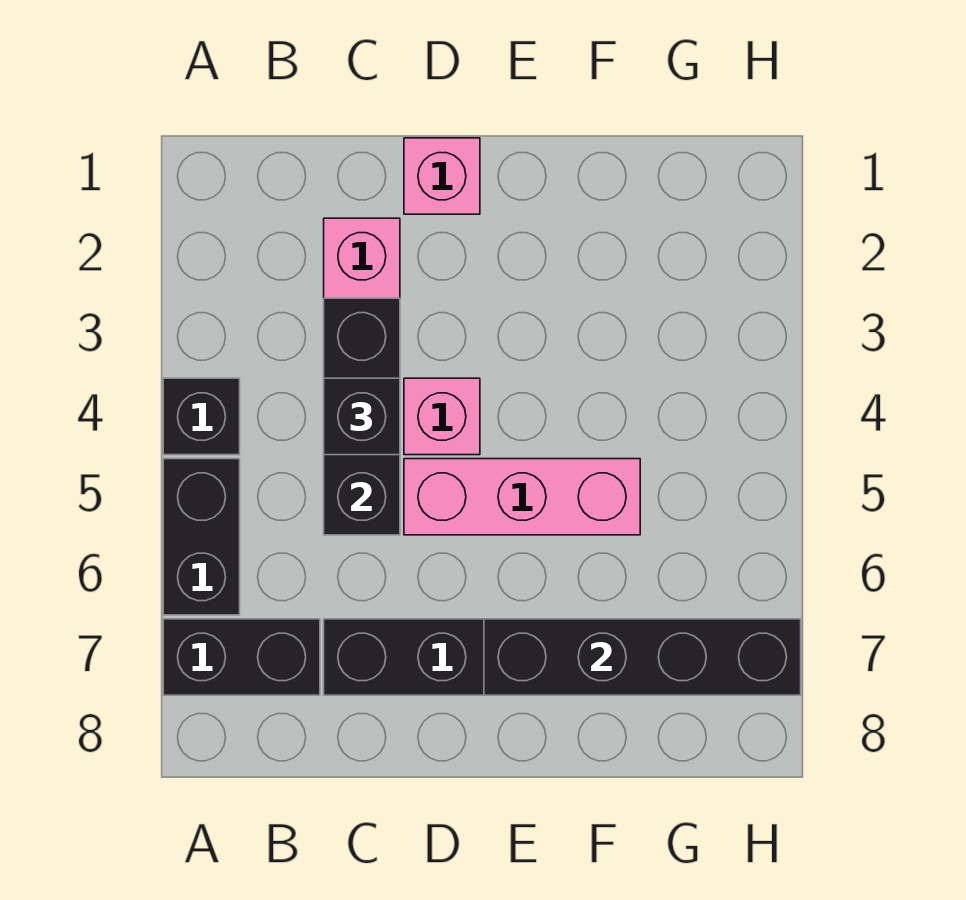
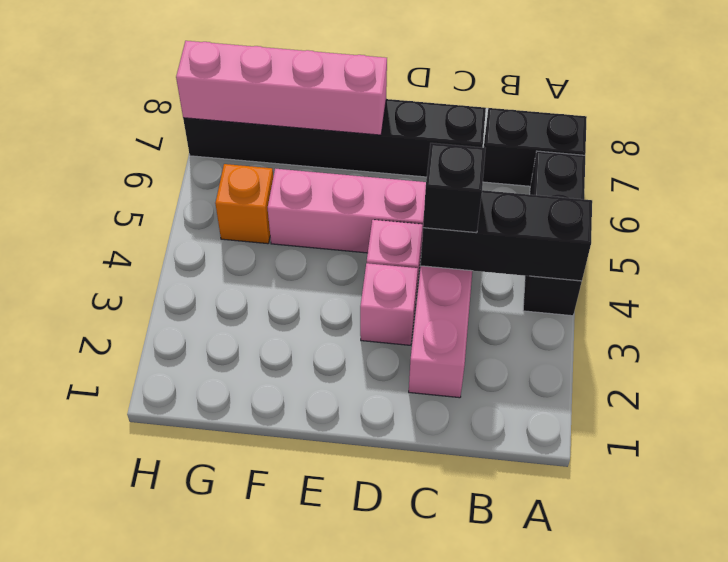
black 1x3 brick [324,298,400,535] -> black 1x3 brick turned to [421,190,592,281]
pink 1x1 brick [404,138,480,214] -> pink 1x1 brick moved to [360,263,418,345]
black 1x4 brick [484,619,801,695] -> pink 1x4 brick [176,41,387,135]
none -> orange 1x1 brick [215,164,273,244]

